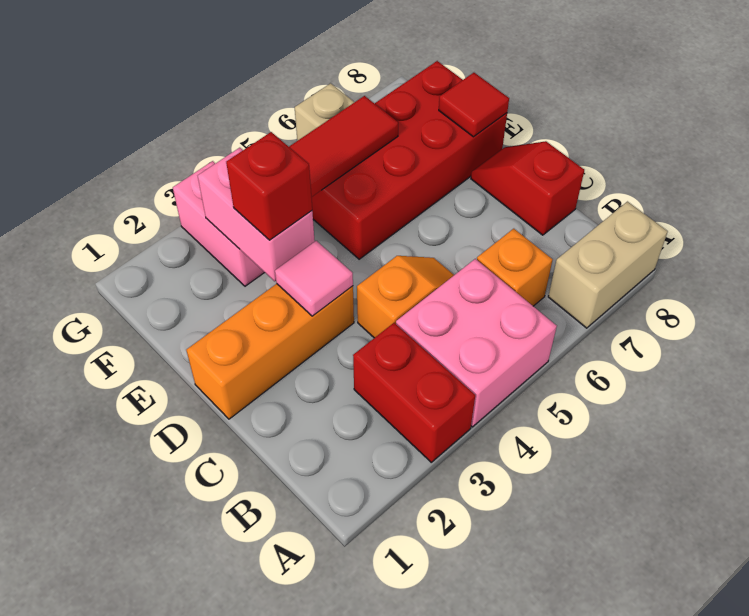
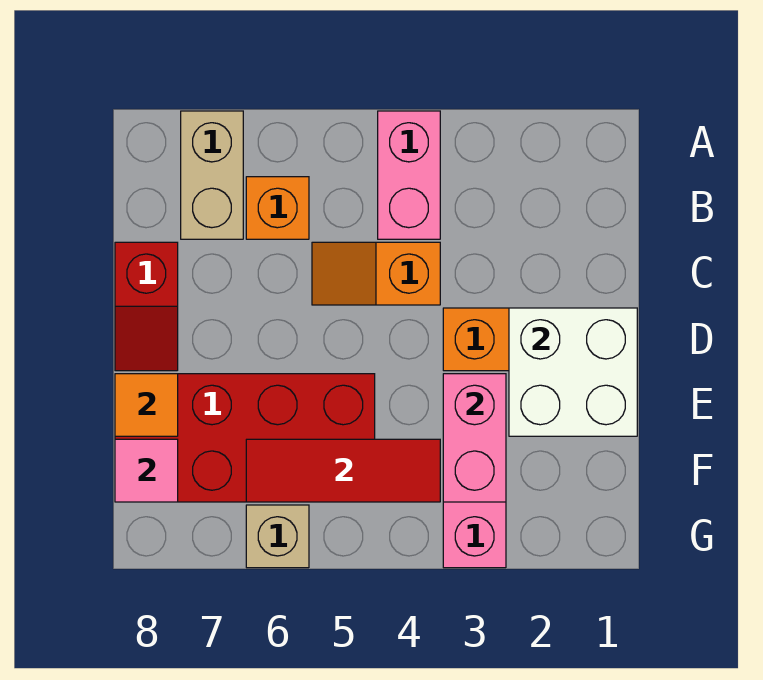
red 1x2 brick [353,323,475,462] -> none
pink 2x2 brick [396,259,557,427] -> pink 1x2 brick [378,111,440,239]
tan 1x2 brick [548,202,668,328] -> tan 1x2 brick turned to [181,111,243,239]
none -> white 2x2 brick [509,308,637,436]
pink 1x1 tile [275,241,353,316] -> pink 1x1 tile moved to [115,439,178,502]
red 1x1 brick [226,132,312,240] -> none
red 1x1 tile [439,73,509,137] -> orange 1x1 tile [115,374,178,436]

